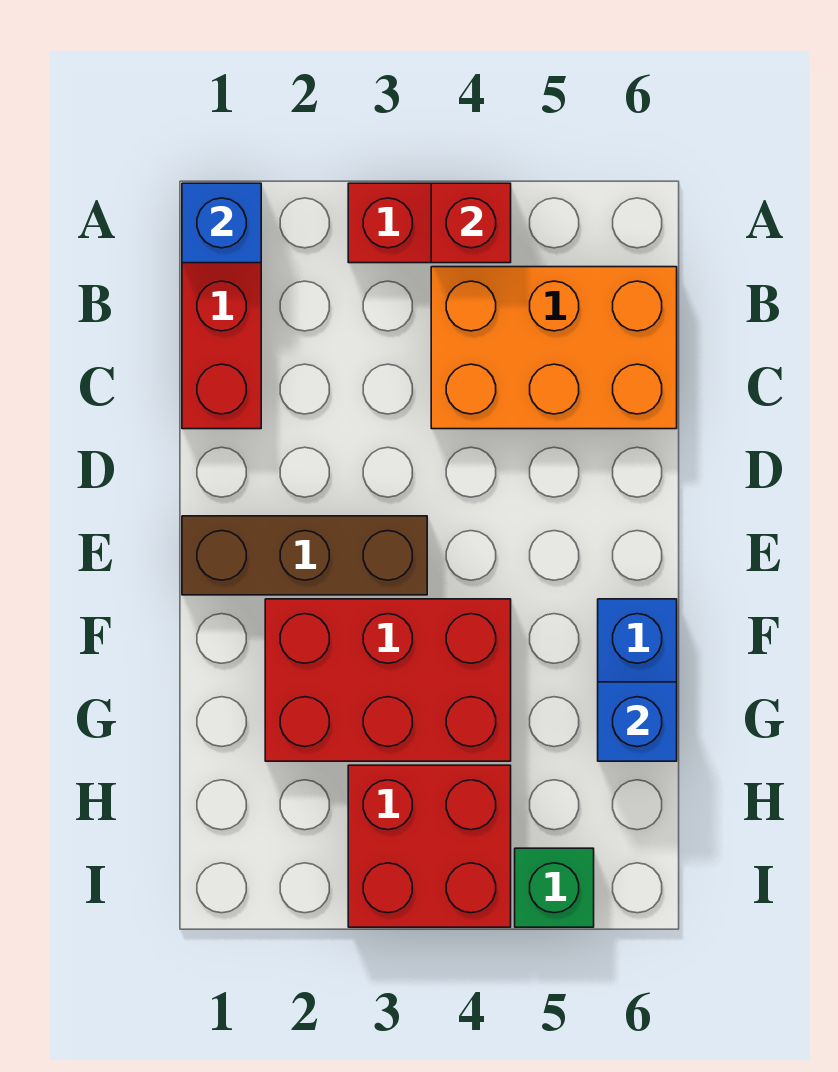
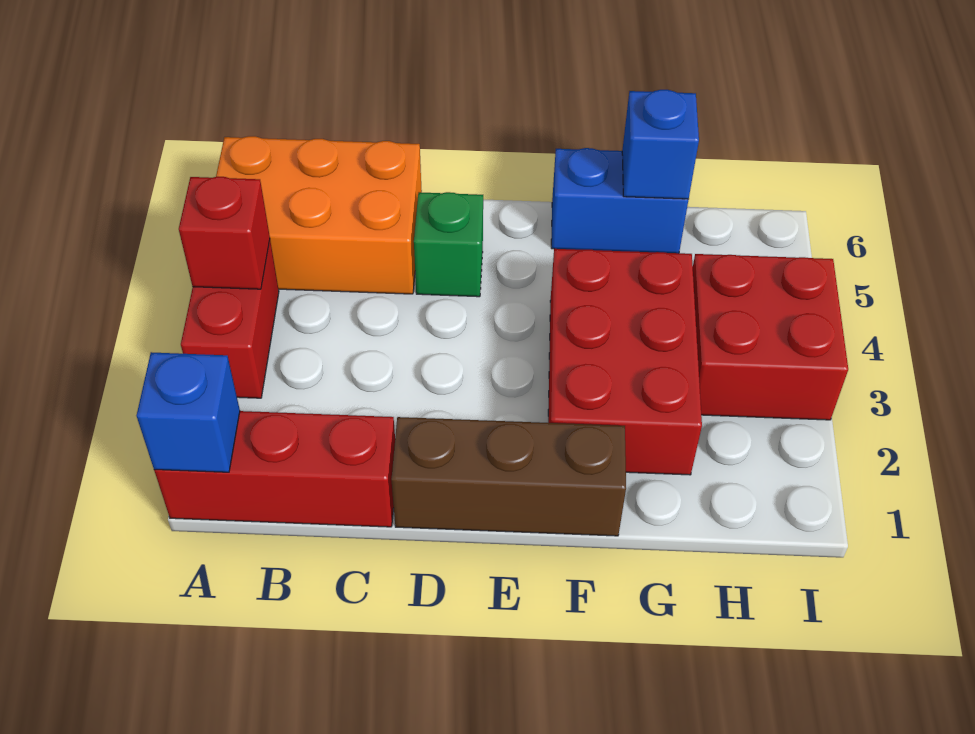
orange 2x3 brick [431,267,677,429] -> orange 2x3 brick turned to [216,136,422,294]
brown 1x3 brick [182,516,427,595] -> brown 1x3 brick turned to [391,417,626,536]
green 1x1 brick [515,848,594,927] -> green 1x1 brick moved to [414,192,483,297]

